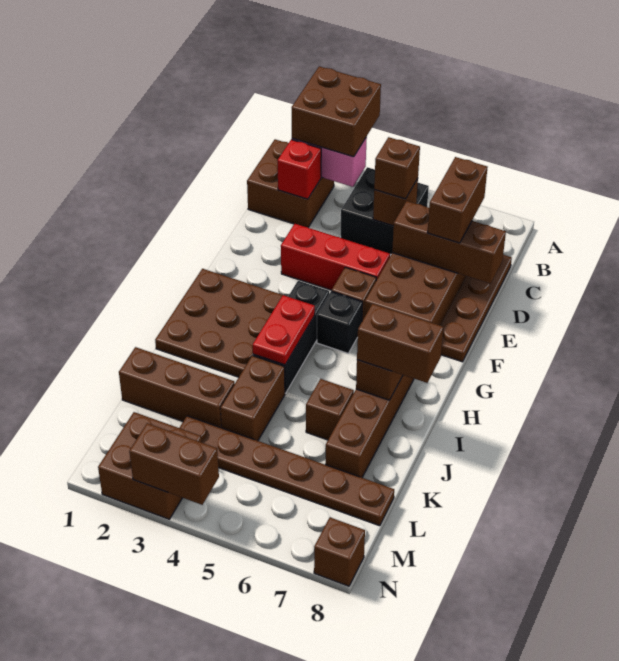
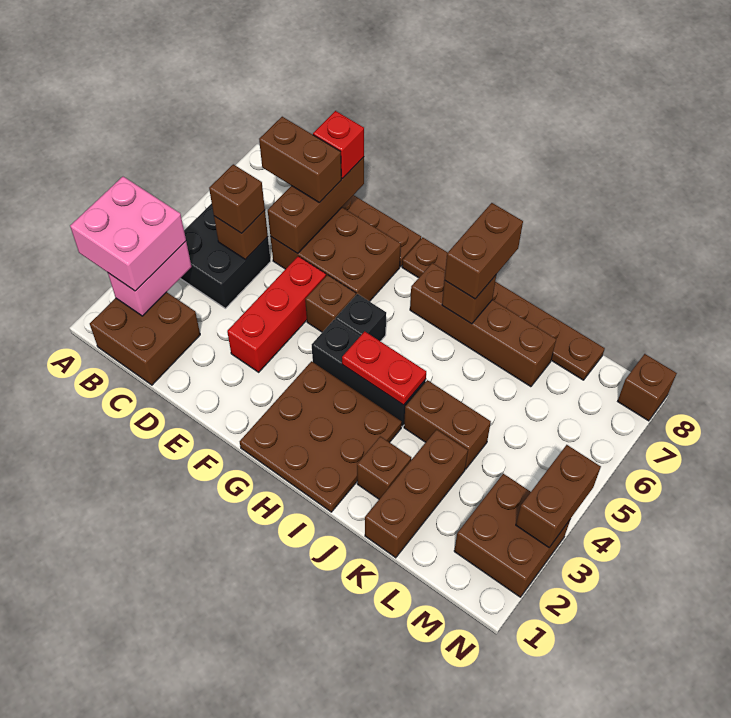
brown 2x2 brick [292,66,381,157] -> pink 2x2 brick [70,177,186,291]
red 1x1 brick [277,139,321,199] -> red 1x1 brick moved to [313,111,364,179]
brown 1x1 brick [306,379,354,440] -> brown 1x1 brick moved to [357,436,411,499]
brown 1x6 plate [180,416,394,526] -> brown 1x6 plate turned to [402,237,605,380]

